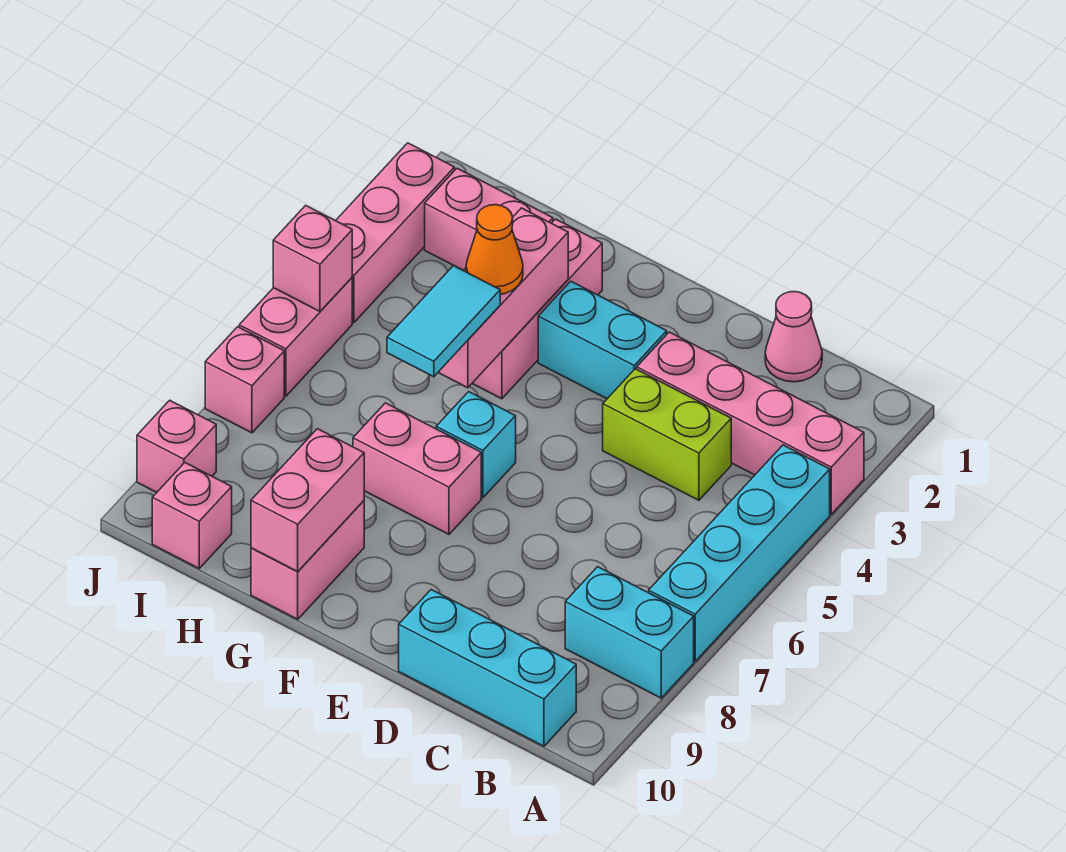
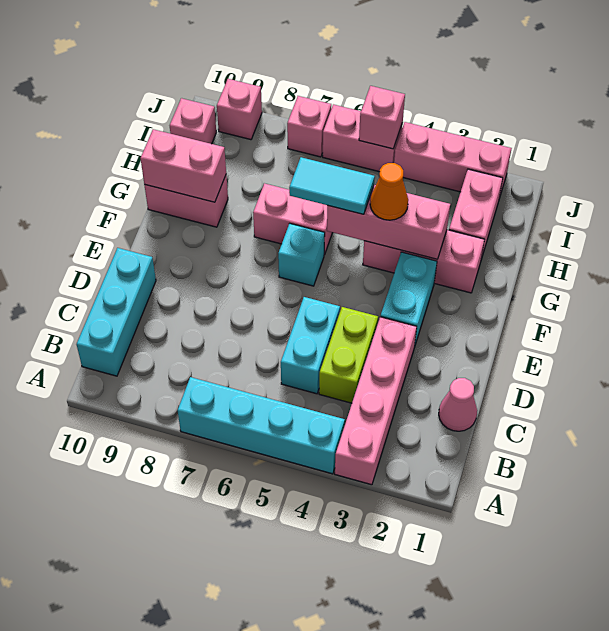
cyan 1x2 brick [565,567,694,698] -> cyan 1x2 brick moved to [281,297,340,394]
pink 1x2 brick [353,403,481,534] -> pink 1x2 brick turned to [253,184,332,255]

